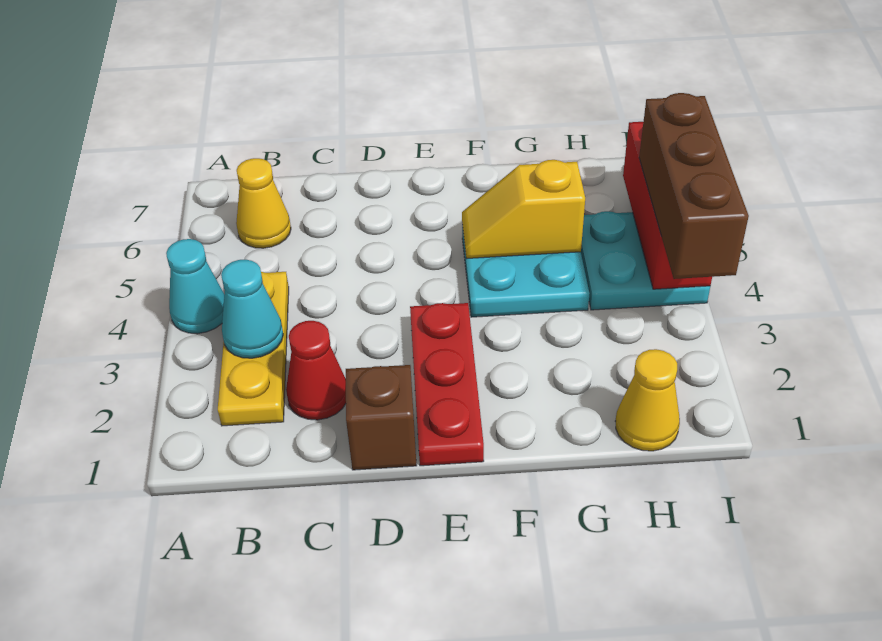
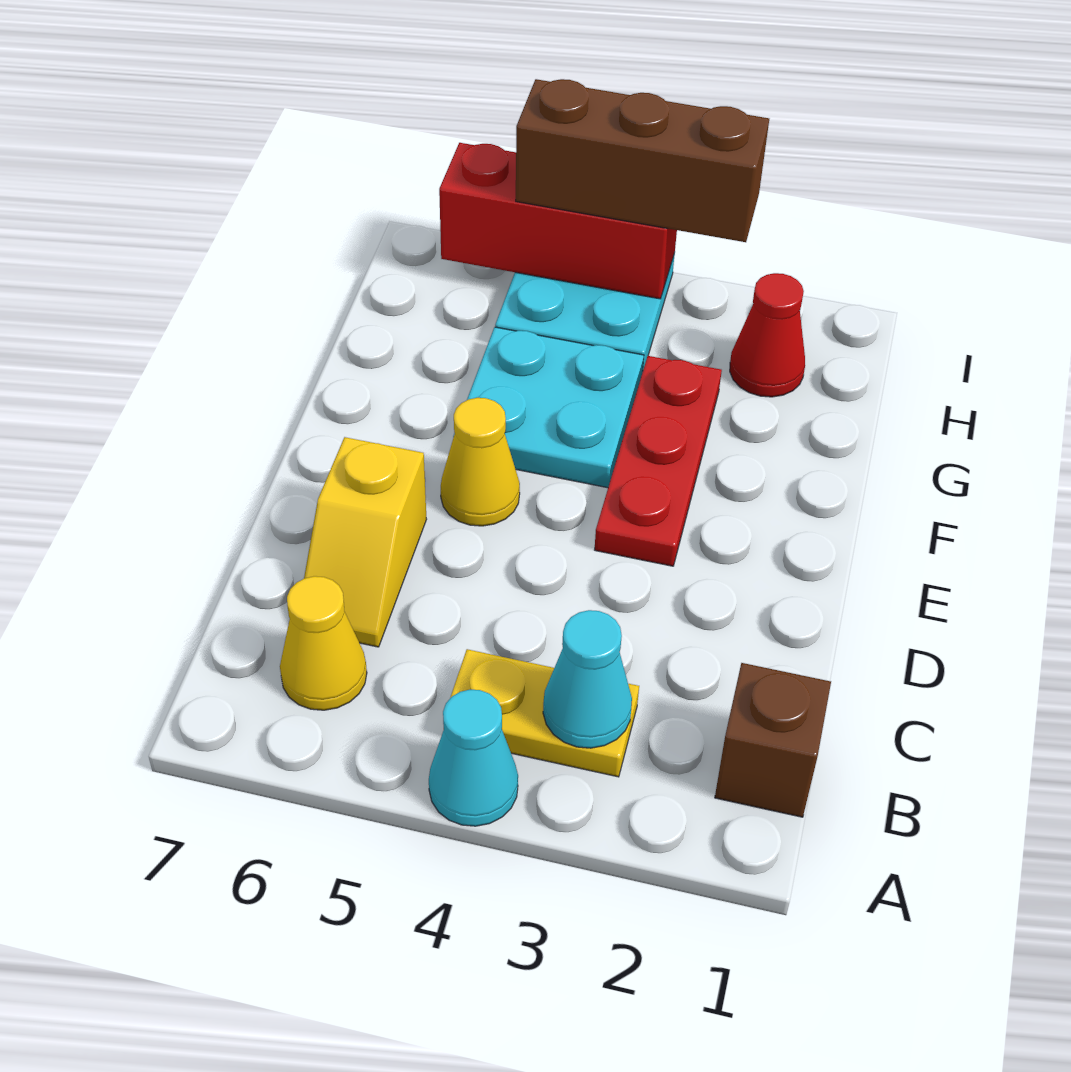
yellow 1x3 plate [218,272,289,426] -> yellow 1x2 plate [450,649,639,777]
red 1x1 cone [286,321,346,420] -> red 1x1 cone moved to [730,273,805,397]
brown 1x1 brick [346,365,417,470] -> brown 1x1 brick moved to [715,663,831,817]
red 1x3 plate [410,303,484,466] -> red 1x3 plate turned to [595,356,722,566]
yellow 1x2 slope [462,160,585,259] -> yellow 1x2 slope moved to [304,437,427,647]
yellow 1x1 cone [615,349,680,451] -> yellow 1x1 cone moved to [441,398,520,526]

